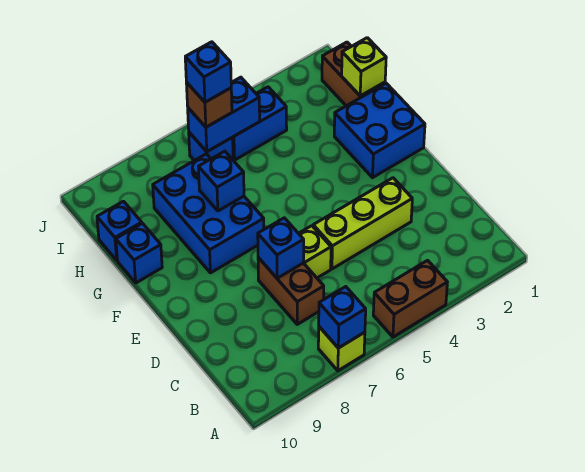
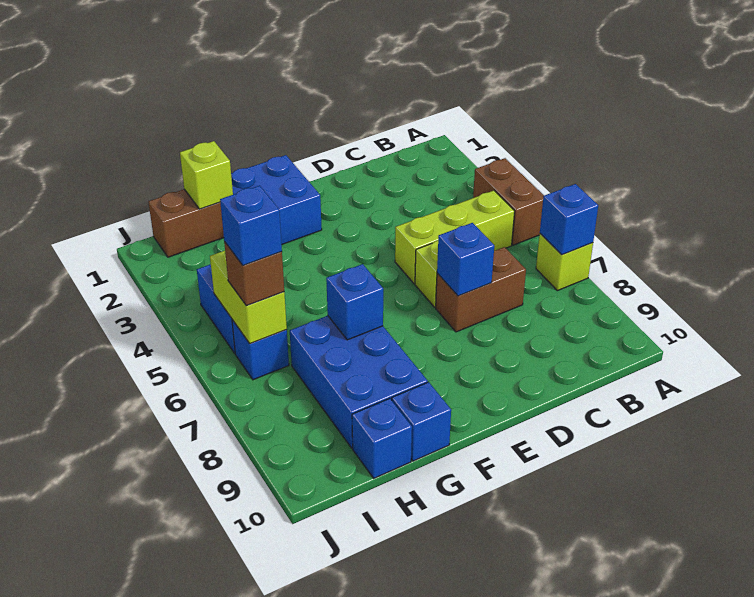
lime 1x3 brick [313,178,412,269] -> lime 1x3 brick turned to [395,191,515,284]
blue 2x3 brick [153,154,264,273] -> blue 2x3 brick turned to [290,316,428,448]
blue 1x2 brick [188,77,260,151] -> lime 1x2 brick [210,251,287,343]

